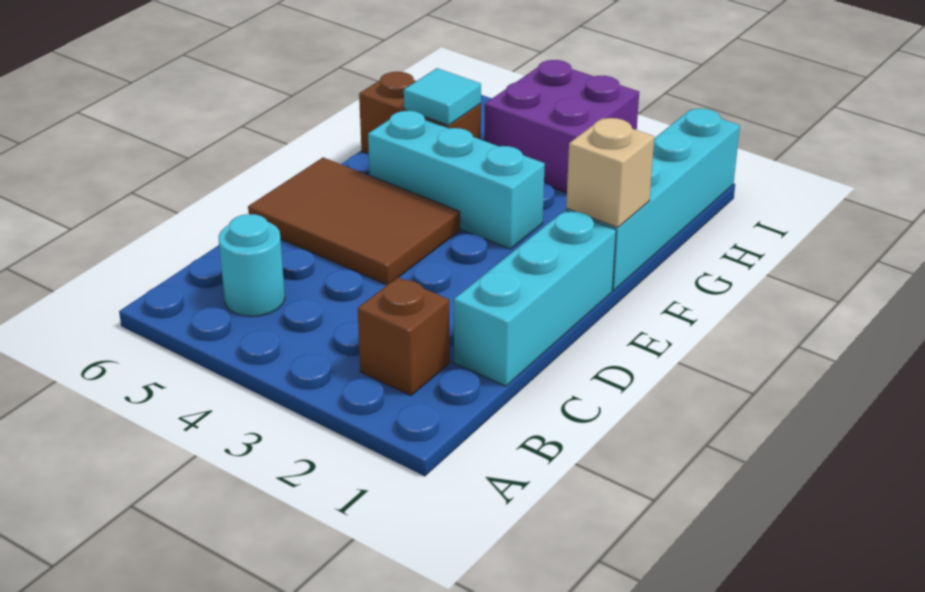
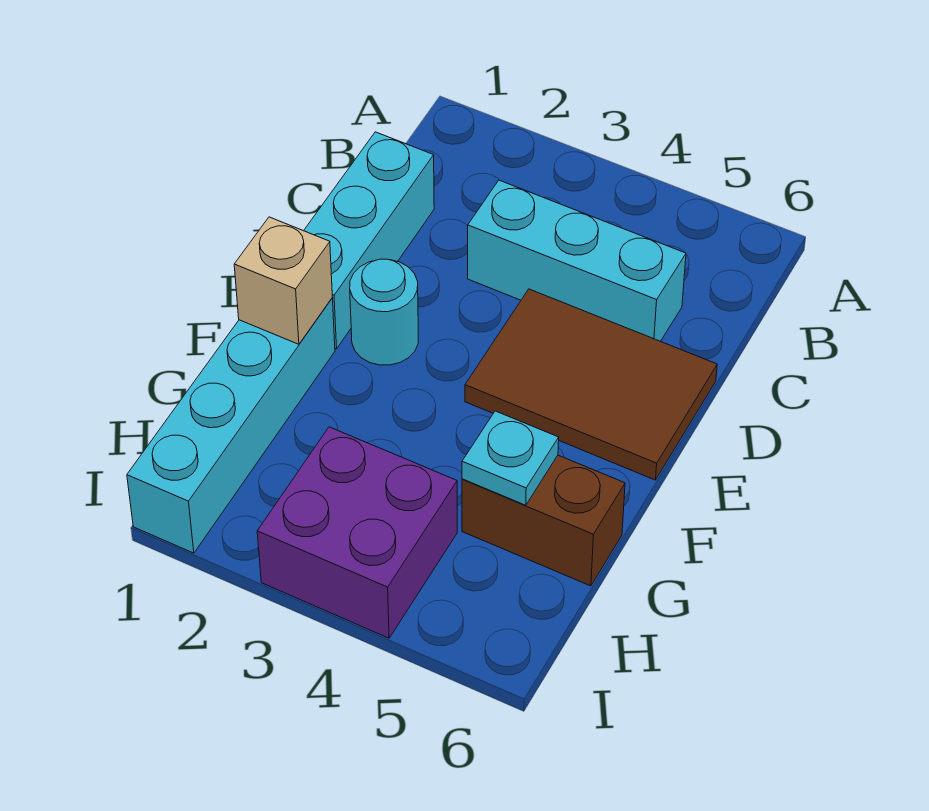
brown 1x1 brick [358,277,450,396] -> none
cyan 1x1 round brick [219,214,285,317] -> cyan 1x1 round brick moved to [350,259,418,365]
cyan 1x3 brick [368,111,545,249] -> cyan 1x3 brick moved to [468,180,686,341]
cyan 1x1 tile [404,68,481,125] -> cyan 1x1 plate [462,411,559,505]

